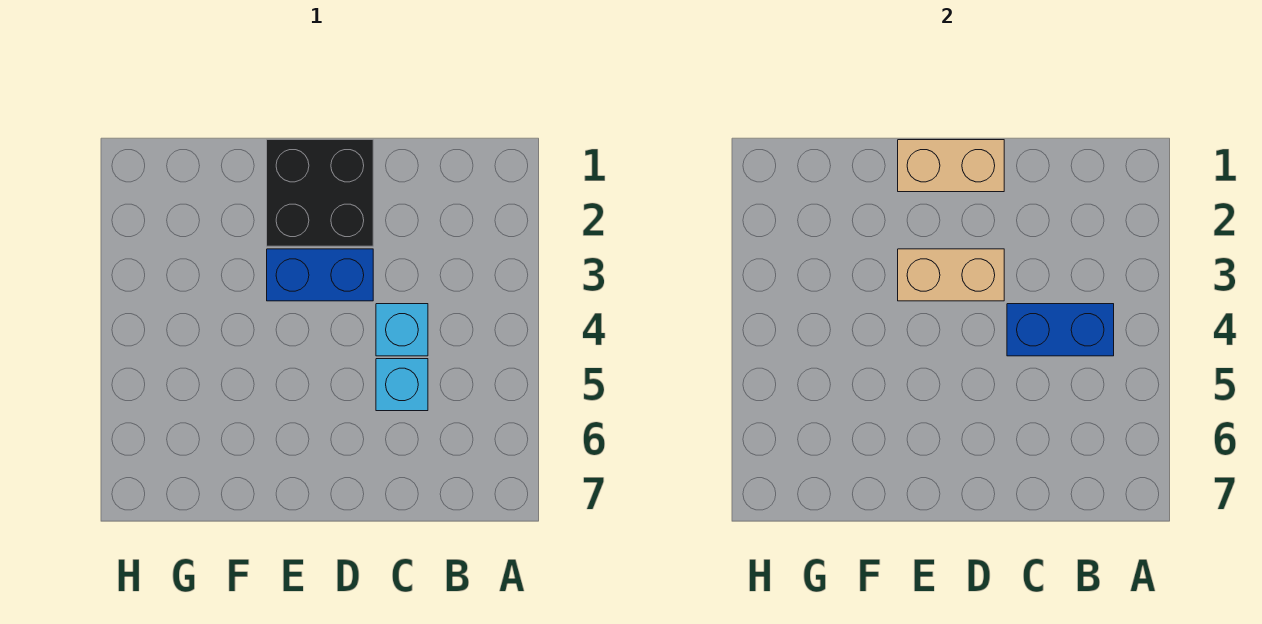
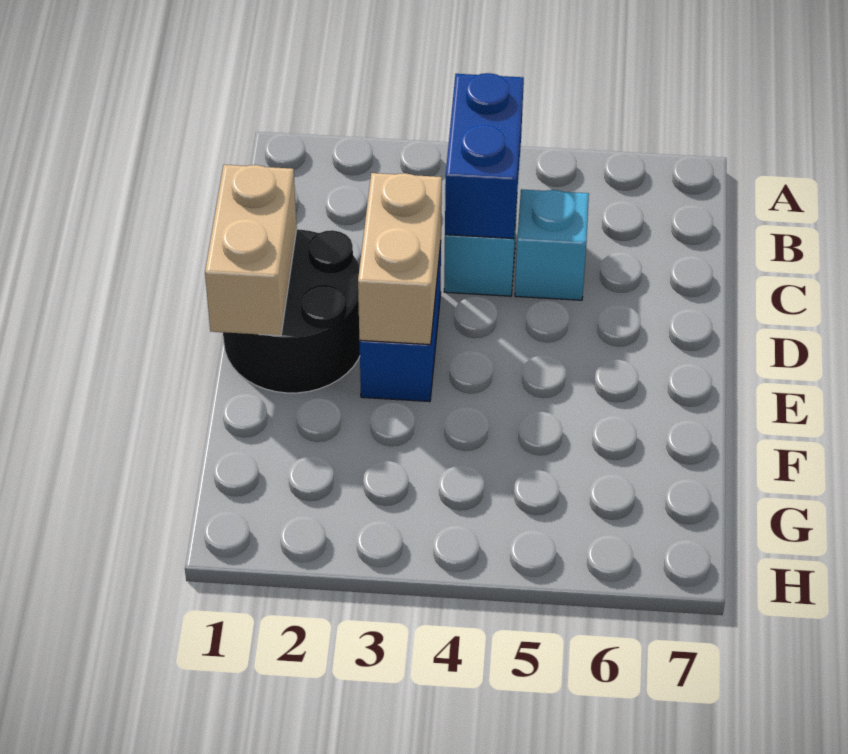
black 2x2 brick [267,140,373,246] -> black 2x2 round brick [223,229,360,393]

